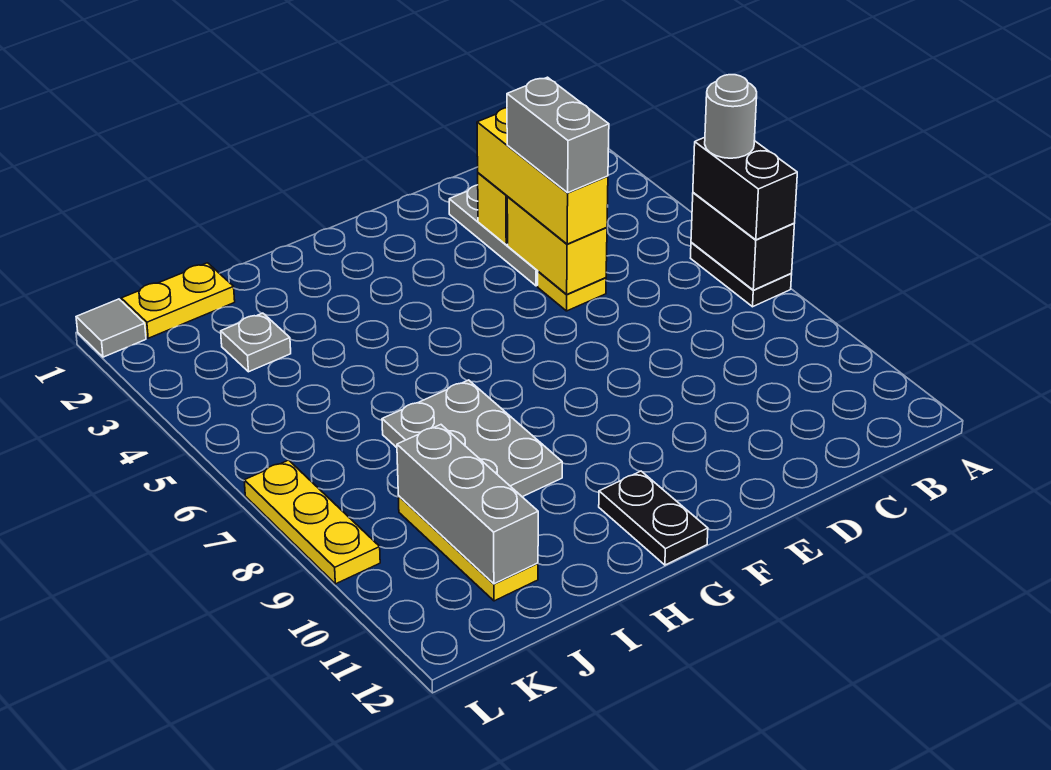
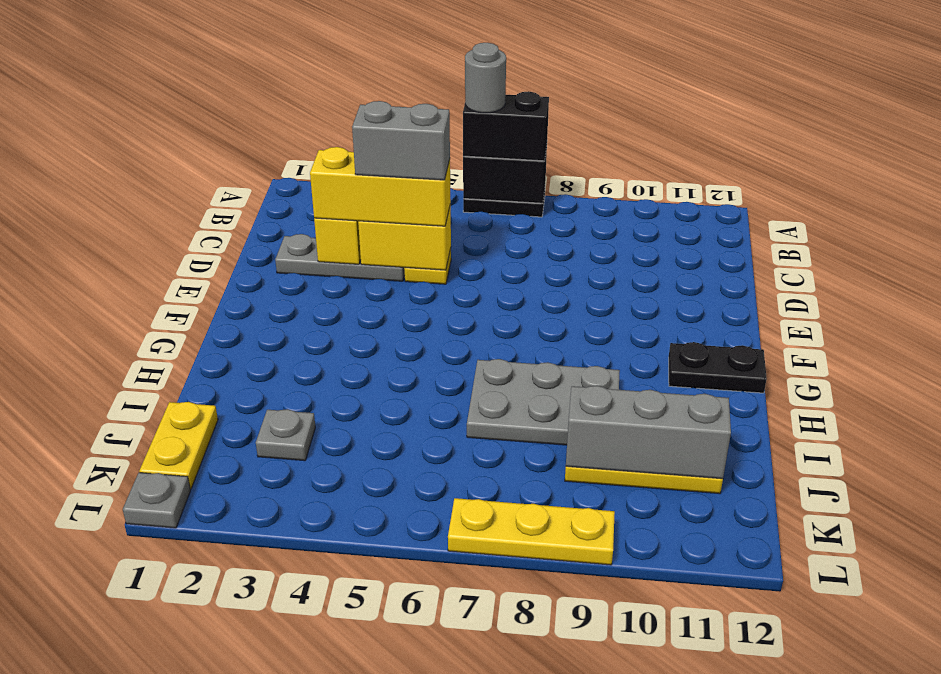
grey 1x1 tile [76,299,146,357] -> grey 1x1 plate [123,473,190,528]

